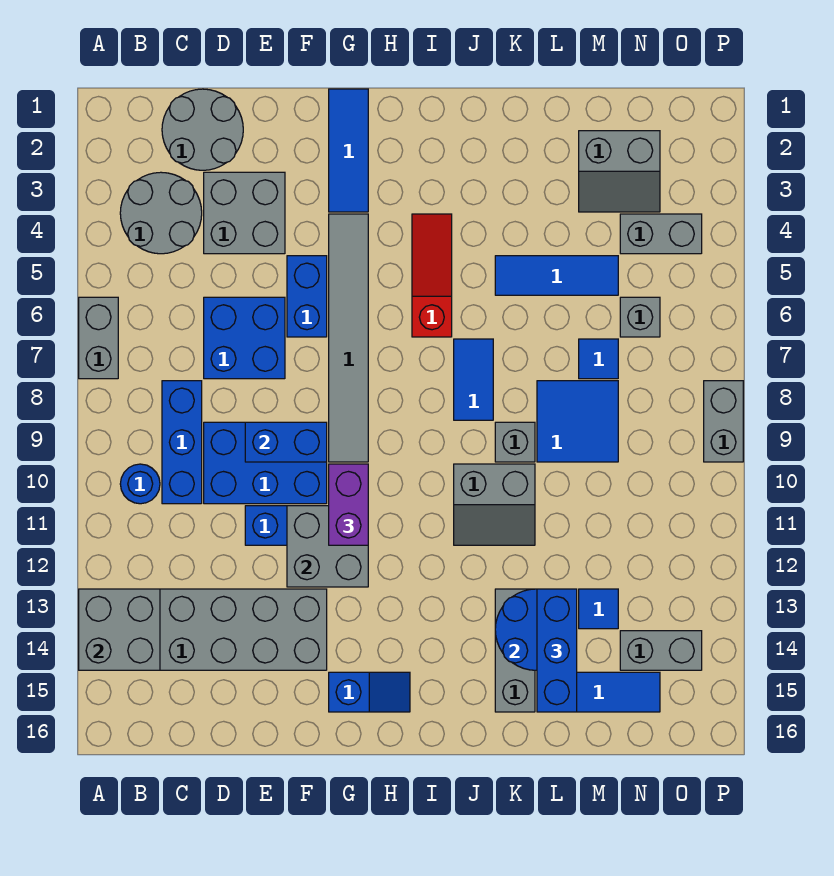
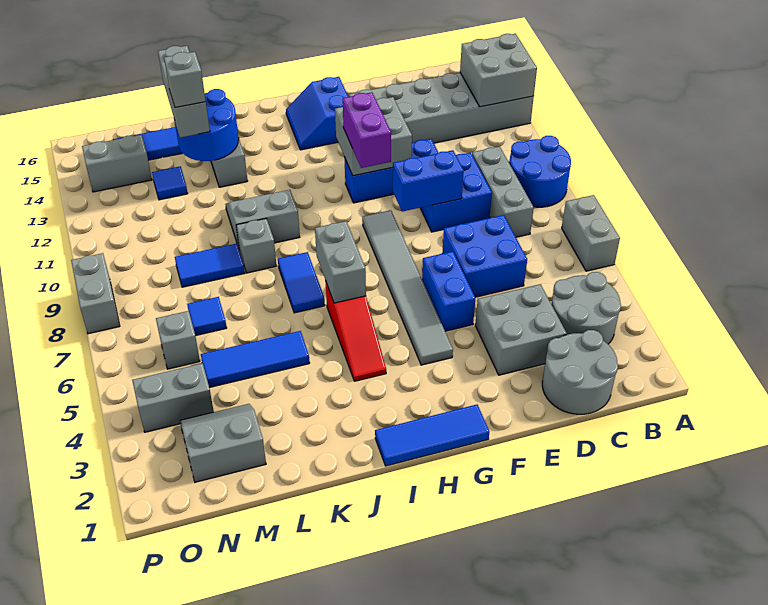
blue 1x1 round brick [120,464,160,504] -> blue 2x2 round brick [509,136,571,207]
blue 1x3 brick [162,381,202,504] -> grey 1x3 brick [472,146,534,237]
blue 2x3 brick [204,422,327,504] -> blue 2x2 brick [421,153,492,232]
blue 1x3 tile [329,89,368,212] -> blue 1x3 tile turned to [375,405,489,466]
blue 1x2 slope [329,672,410,712] -> blue 2x2 slope [286,77,348,150]
none -> grey 1x2 brick [315,221,366,303]
blue 2x2 tile [537,381,618,462] -> blue 1x2 tile [175,244,245,287]
blue 1x3 brick [537,589,577,712] -> grey 1x3 brick [158,46,210,138]
none -> grey 1x1 brick [164,52,206,108]

